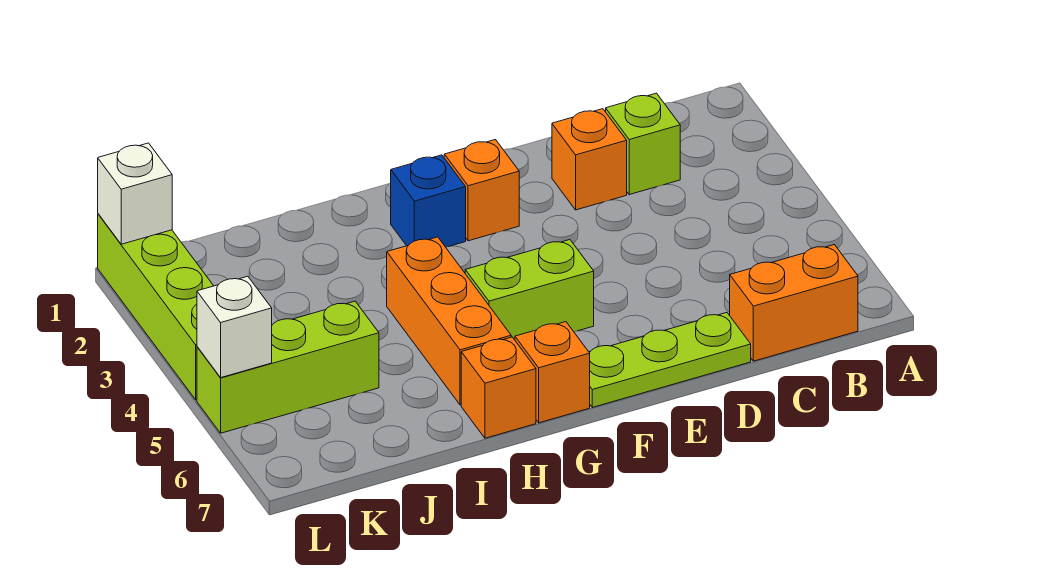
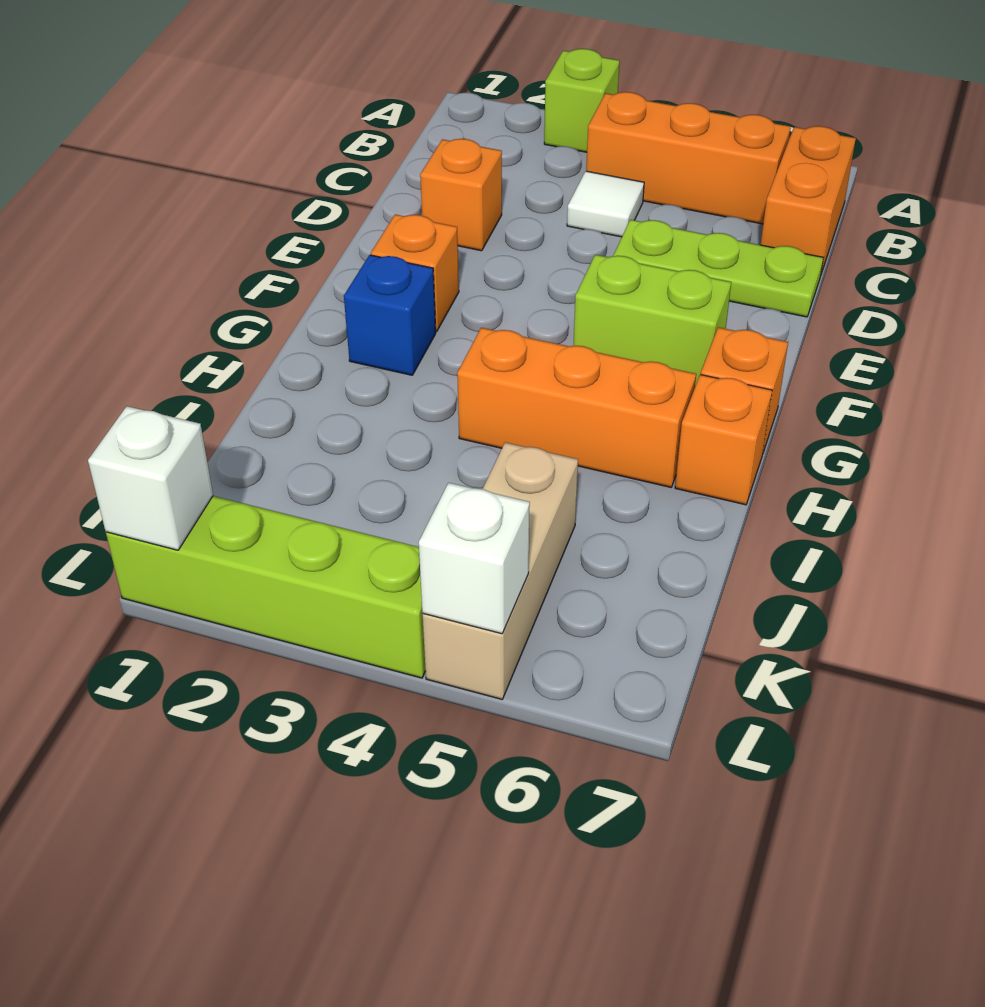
none -> orange 1x3 brick [586,92,791,224]
lime 1x1 brick [606,93,680,195] -> lime 1x1 brick moved to [544,49,620,152]
none -> white 1x1 tile [567,171,644,237]
lime 1x3 plate [589,313,751,407] -> lime 1x3 plate turned to [613,220,823,317]
lime 1x2 brick [465,240,594,340] -> lime 1x2 brick turned to [574,255,731,386]
lime 1x3 brick [197,301,379,433] -> tan 1x3 brick [423,442,578,699]

